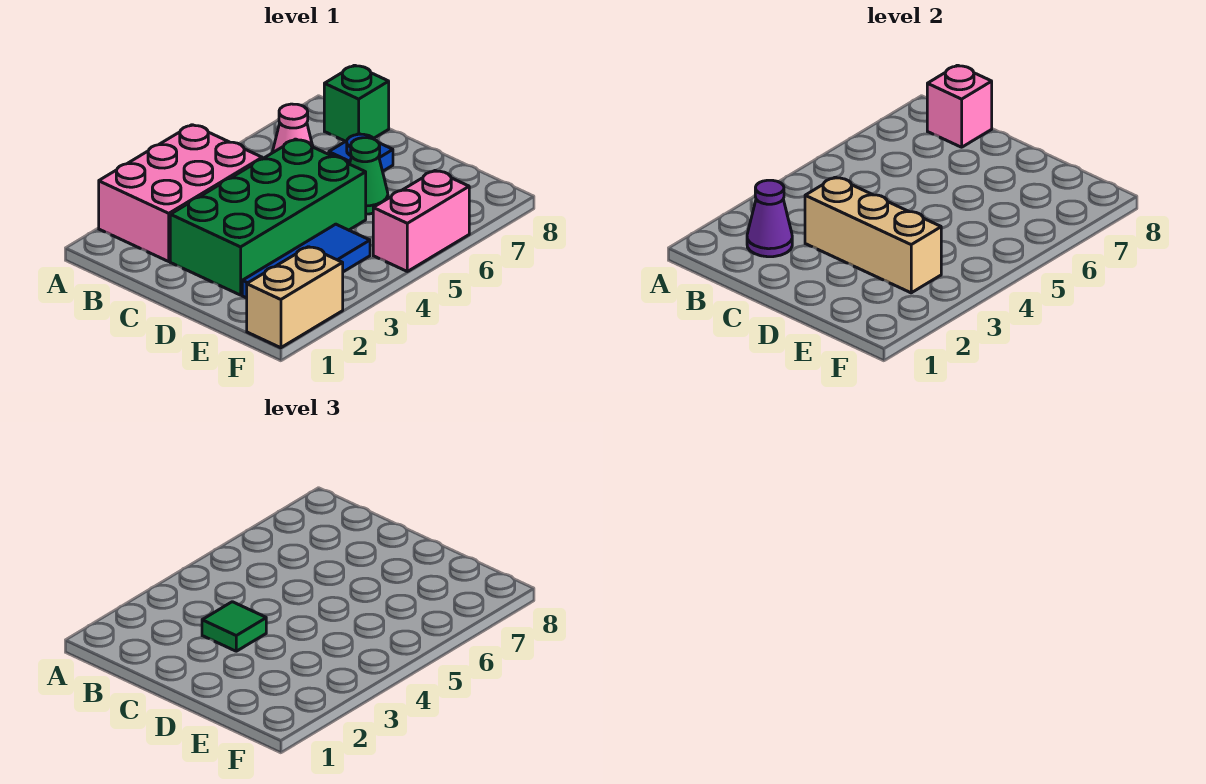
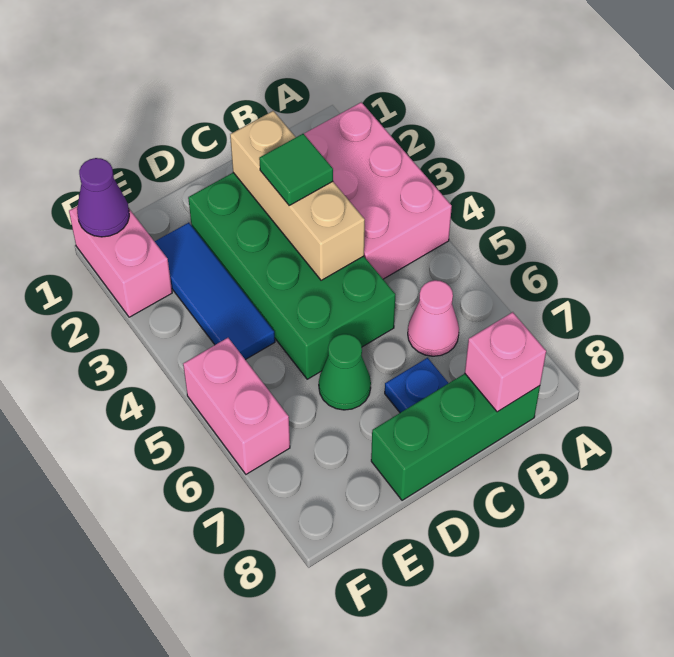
purple 1x1 cone [747,180,792,257] -> purple 1x1 cone moved to [77,158,129,237]
green 1x1 brick [324,65,389,141] -> green 1x3 brick [371,374,540,500]
tan 1x3 brick [805,177,941,293] -> tan 1x3 brick turned to [230,111,365,280]
tan 1x2 brick [247,247,343,348] -> pink 1x2 brick [69,206,172,317]

